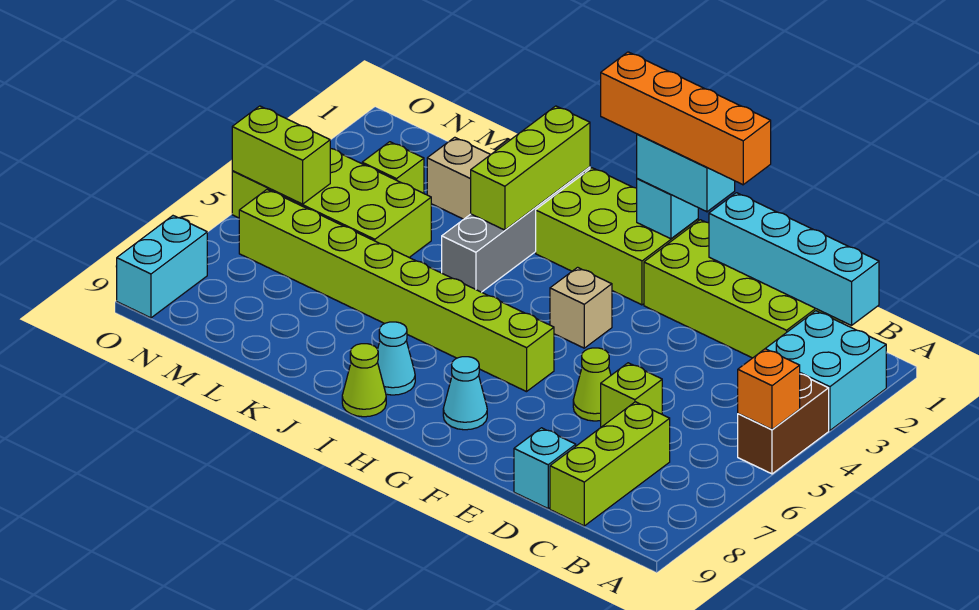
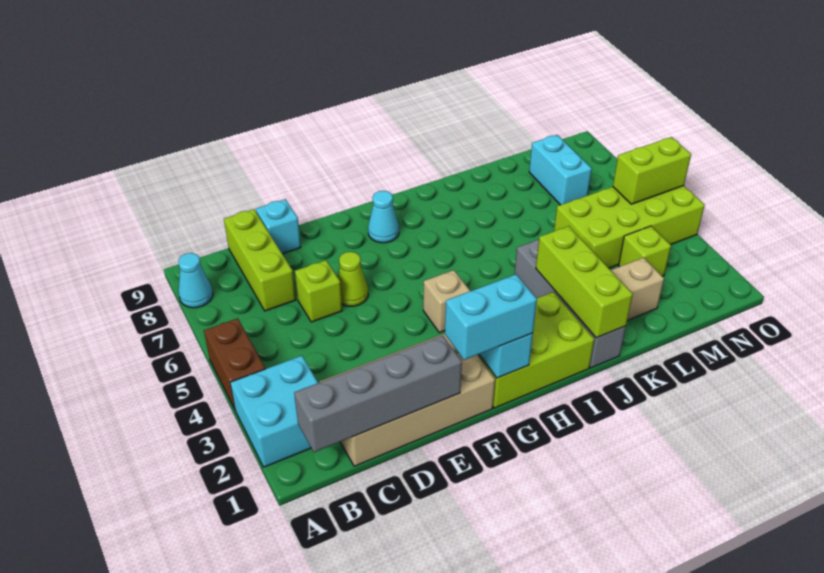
orange 1x1 brick [738,349,800,429] -> none
cyan 1x4 brick [709,193,879,325] -> grey 1x4 brick [294,335,462,452]
lime 2x4 brick [644,220,843,358] -> tan 2x4 brick [320,334,495,466]
orange 1x4 brick [601,52,771,185] -> none
lime 1x8 brick [239,190,554,392] -> none
cyan 1x1 cone [378,322,415,395] -> cyan 1x1 cone moved to [178,253,213,308]
lime 1x1 cone [342,344,386,417] -> none
cyan 1x2 brick [117,216,207,318] -> cyan 1x2 brick moved to [529,135,592,205]

